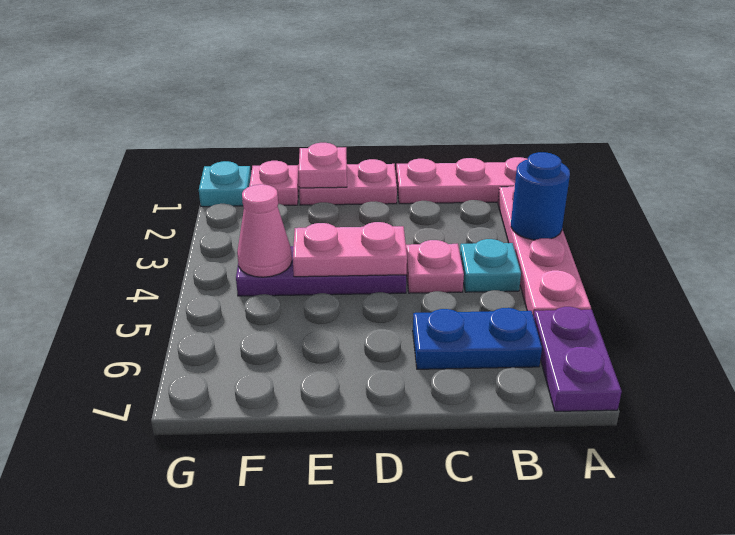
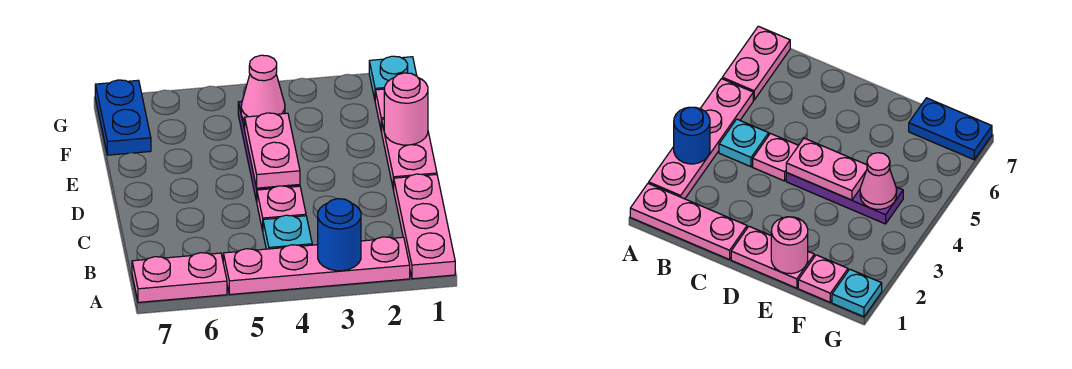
purple 1x2 plate [534,307,622,411] -> pink 1x2 plate [132,253,227,302]
blue 1x2 plate [413,308,542,369] -> blue 1x2 plate moved to [95,80,151,155]
pink 1x1 plate [298,143,347,188] -> pink 1x1 round brick [384,73,428,145]

